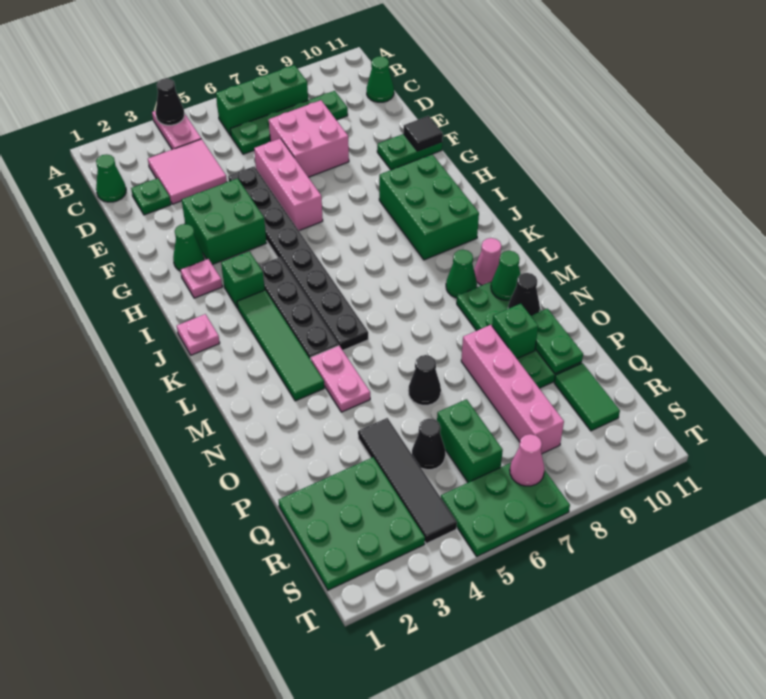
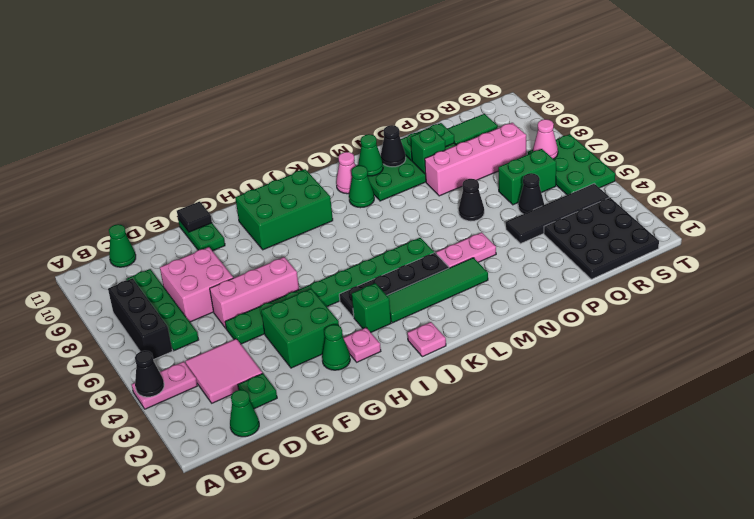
green 1x3 brick [216,65,308,136] -> black 1x3 brick [108,278,172,360]
black 1x8 plate [228,166,368,350] -> green 1x8 plate [225,238,434,344]
green 3x3 plate [279,457,425,590] -> black 3x3 plate [544,198,659,279]

